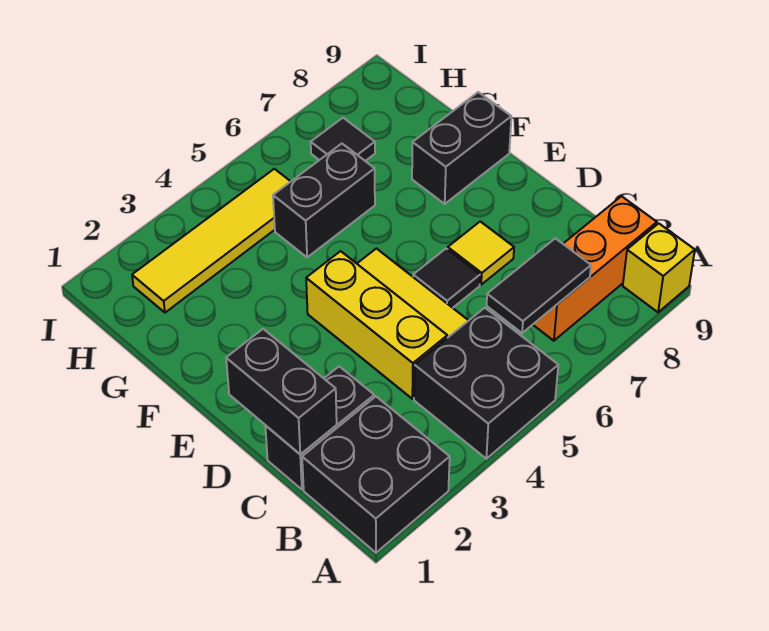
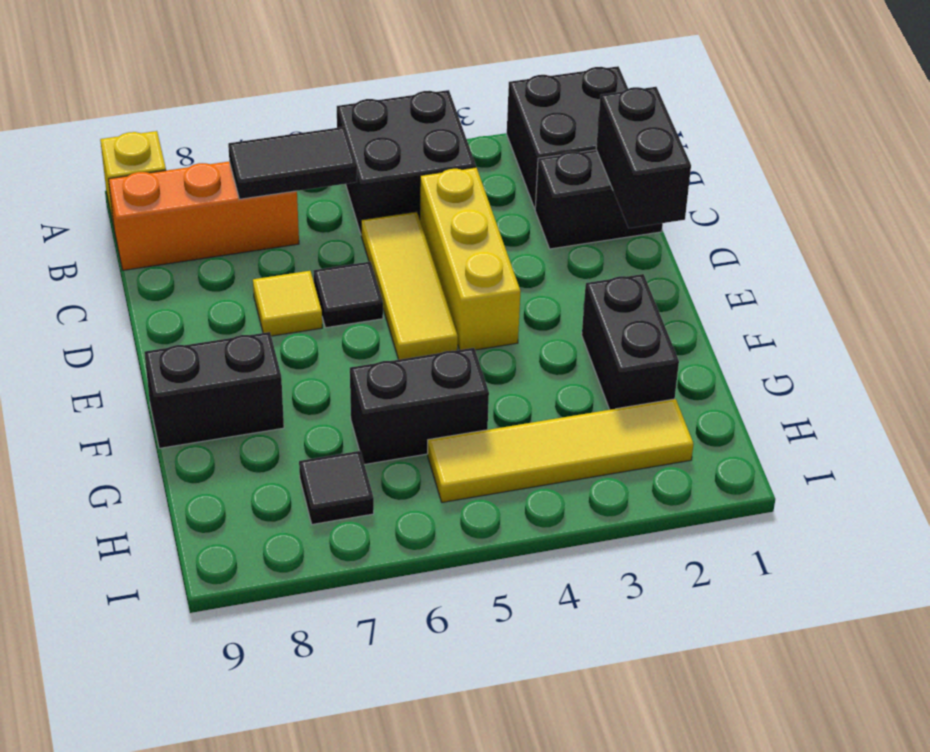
none -> black 1x2 brick [582,274,679,410]

